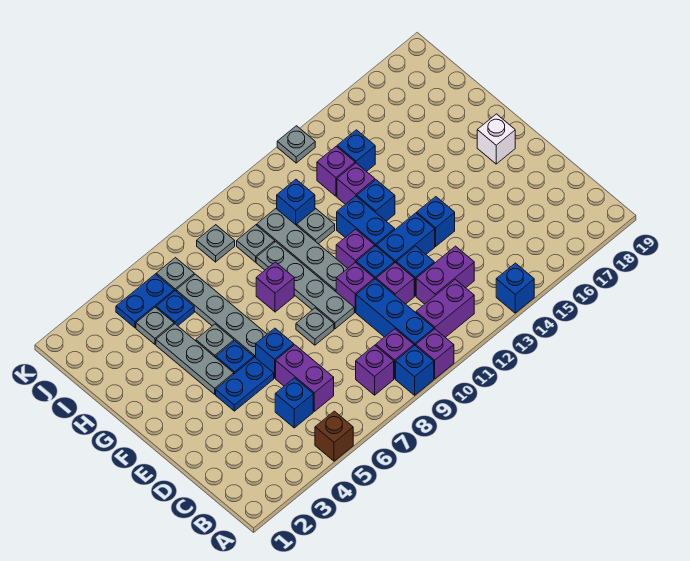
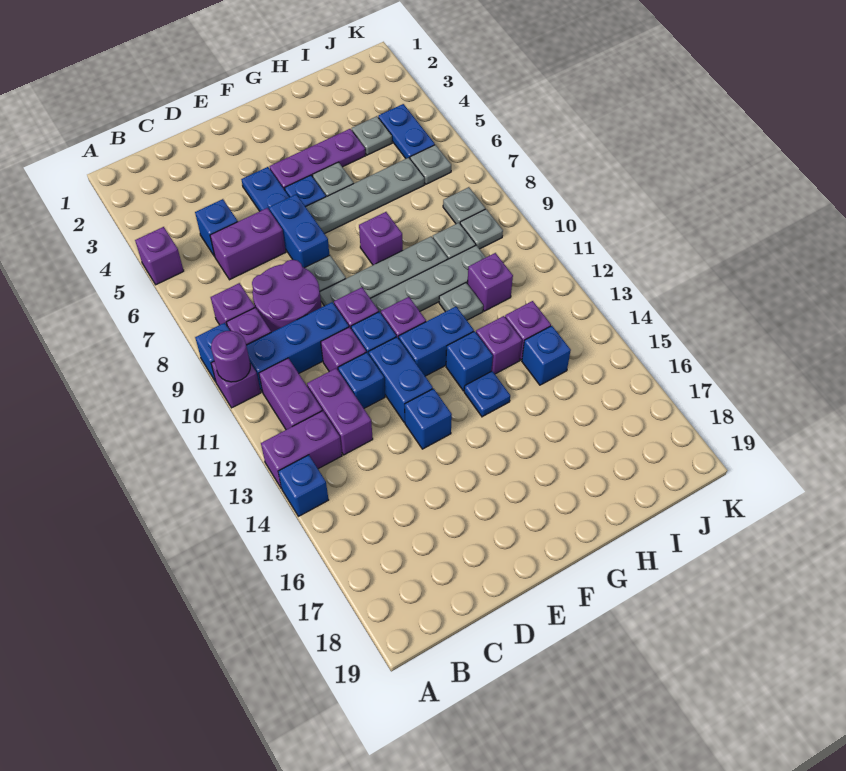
brown 1x1 brick [315,411,353,461] -> purple 1x1 brick [135,227,184,285]
none -> purple 1x1 round brick [211,331,250,382]
none -> purple 1x2 brick [261,411,342,488]
none -> purple 2x2 round brick [252,260,321,332]
blue 1x1 brick [256,328,294,378] -> blue 1x2 brick [269,194,329,268]
grey 1x3 plate [156,324,234,394] -> purple 1x3 plate [270,129,365,190]
white 1x1 brick [477,114,515,164] -> none
blue 1x1 plate [156,291,194,326] -> blue 1x1 plate moved to [464,371,510,417]
blue 1x1 brick [277,180,315,226] -> purple 1x1 brick [467,253,513,311]
grey 1x1 plate [277,126,315,163] -> grey 1x1 plate moved to [460,209,503,249]

